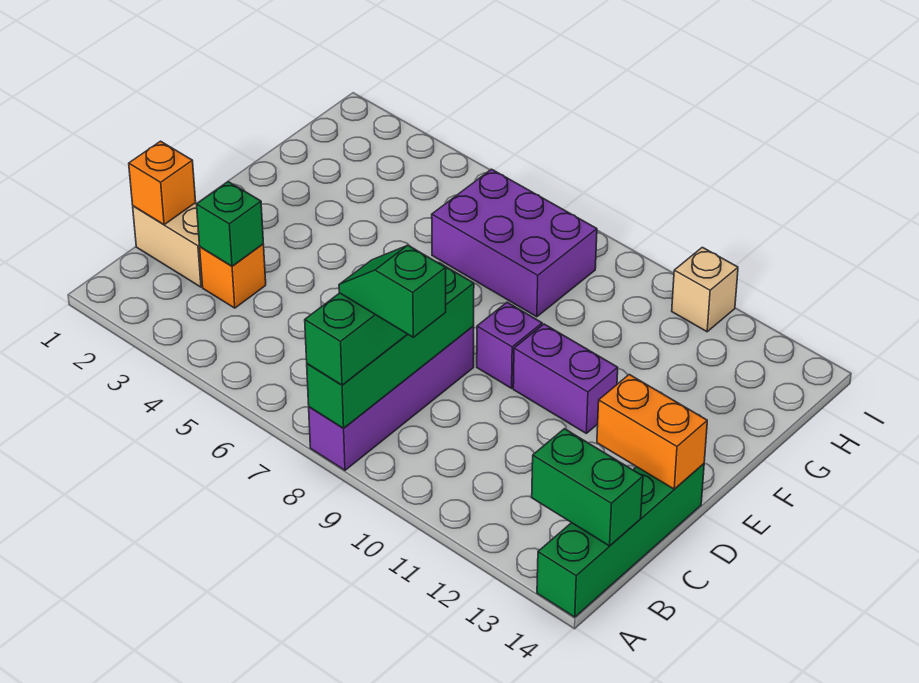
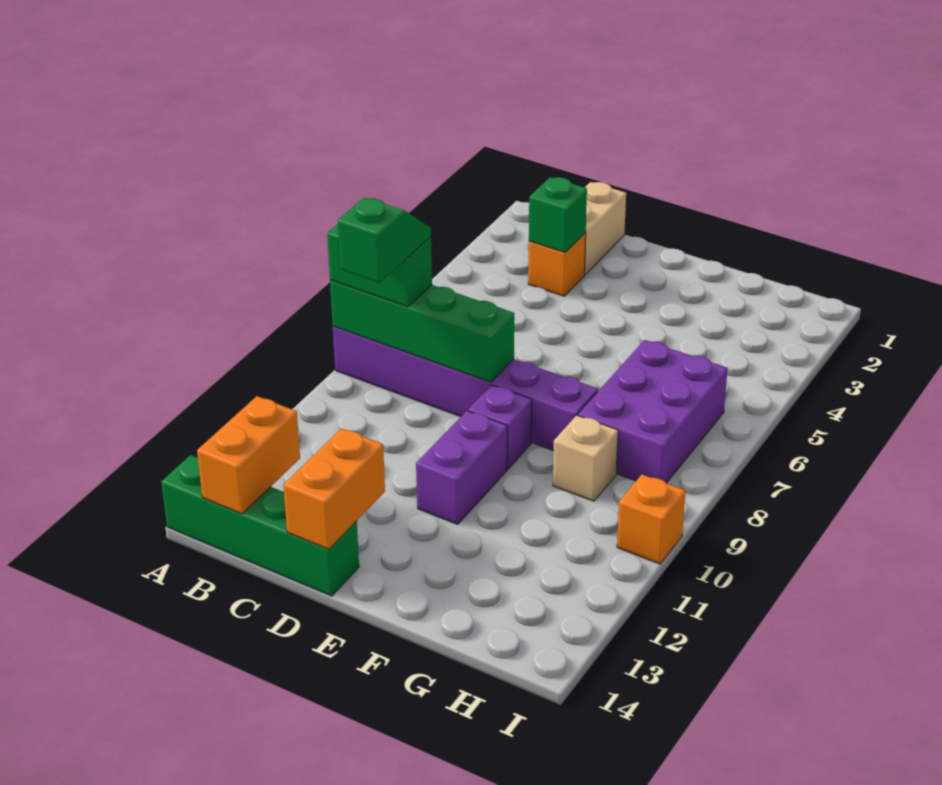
purple 1x4 brick [309,326,474,470] -> purple 1x6 brick [333,326,598,451]
green 1x2 brick [532,429,643,546] -> orange 1x2 brick [197,396,300,514]
orange 1x1 brick [129,141,196,225] -> orange 1x1 brick moved to [617,475,685,564]
tan 1x1 brick [672,247,738,332] -> tan 1x1 brick moved to [553,415,618,501]

